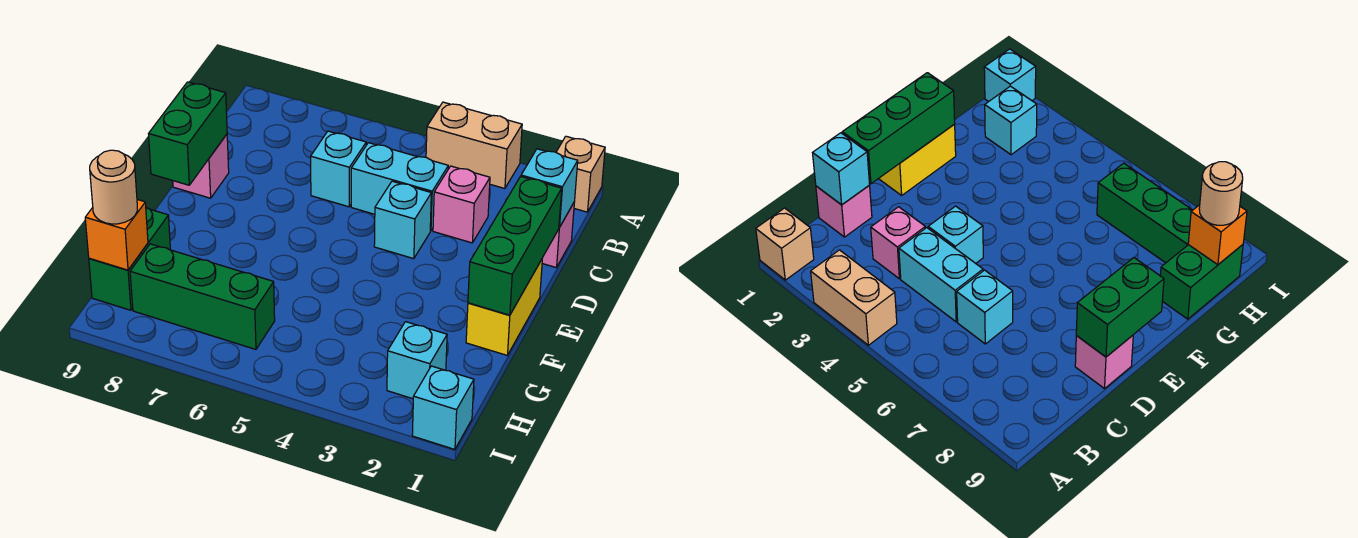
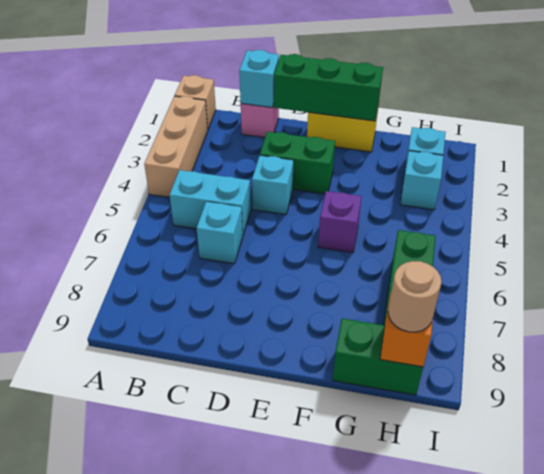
tan 1x2 brick [426,102,522,189] -> tan 1x3 brick [144,96,208,197]
pink 1x1 brick [433,166,490,243] -> none
cyan 1x2 brick [351,143,448,231] -> cyan 1x2 brick turned to [170,170,251,235]
pink 1x1 brick [173,134,229,198] -> none
green 1x2 brick [149,82,227,185] -> green 1x2 brick moved to [260,132,335,194]
none -> purple 1x1 brick [318,191,362,252]
cyan 1x1 brick [412,366,474,449] -> cyan 1x1 brick moved to [400,151,443,210]

